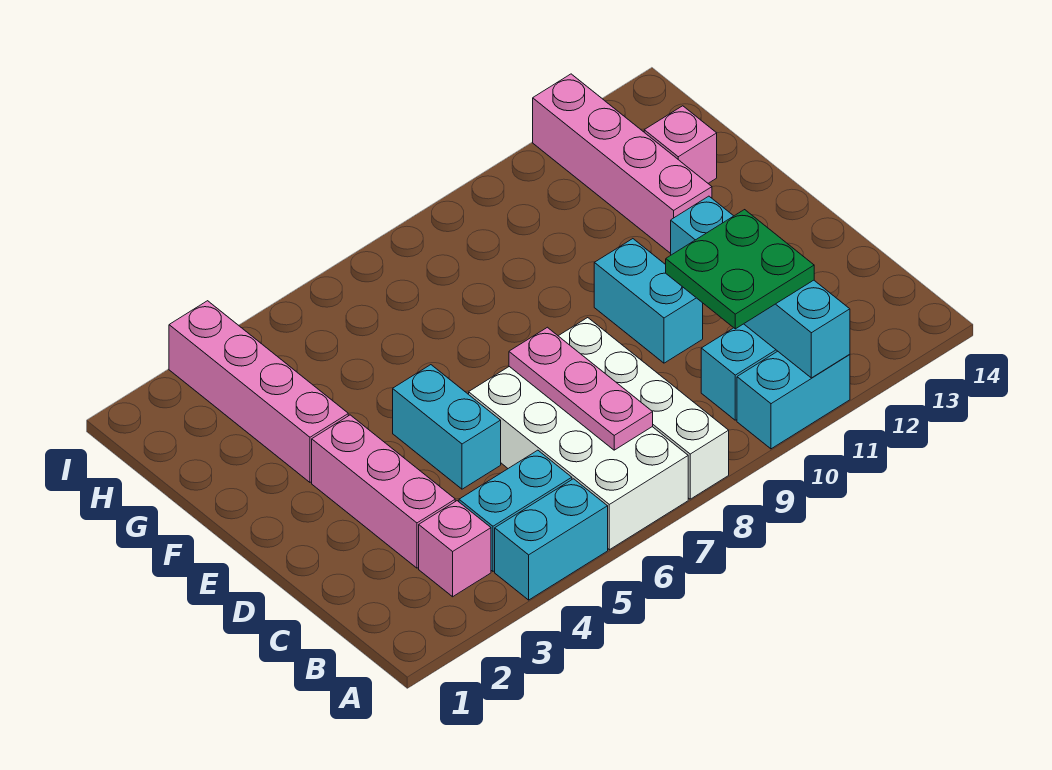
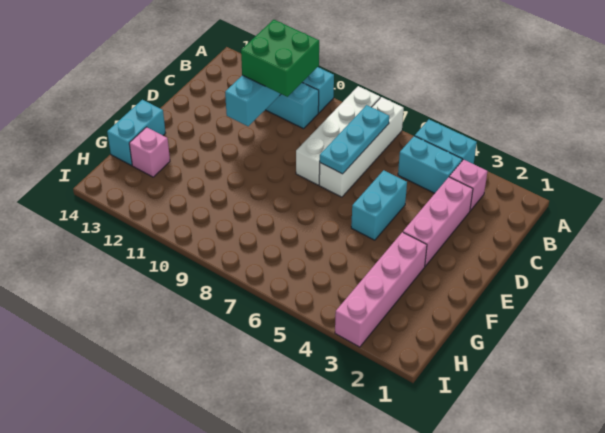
white 2x4 brick [469,367,688,550] -> white 1x4 brick [319,97,404,197]
pink 1x3 plate [509,327,653,450] -> cyan 1x3 plate [320,105,389,174]
green 2x2 plate [666,210,814,329] -> green 2x2 brick [241,20,319,97]
cyan 1x2 brick [594,239,703,363] -> cyan 1x2 brick moved to [107,100,165,165]
pink 1x4 brick [533,74,712,253] -> none

